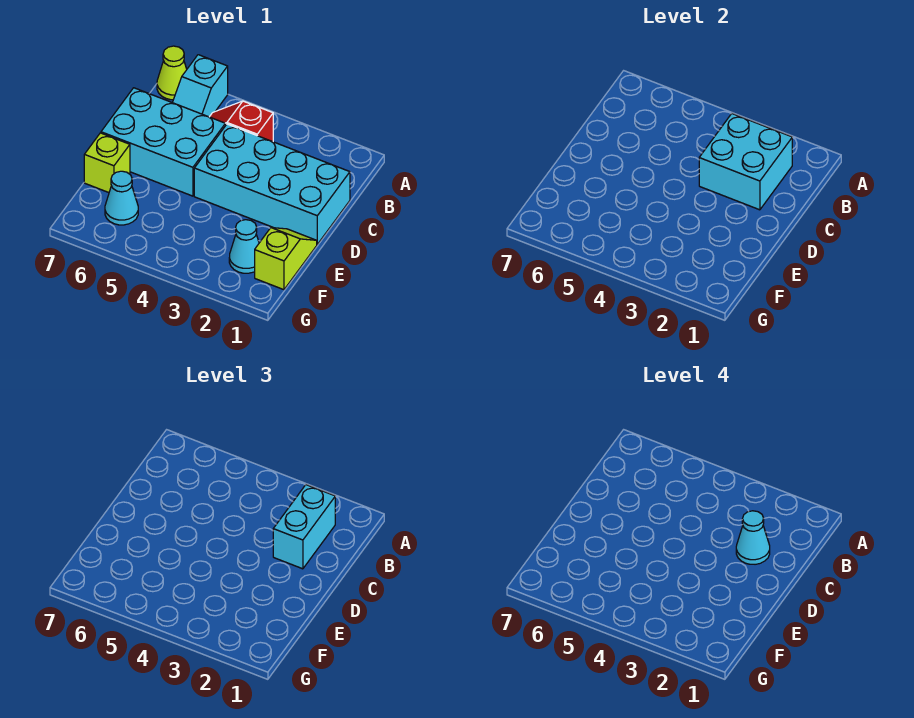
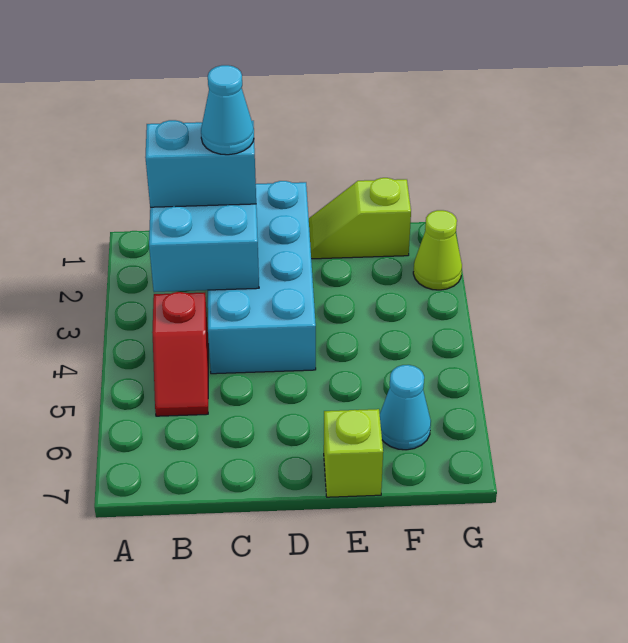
cyan 1x2 slope [172,55,228,117] -> none
lime 1x1 cone [157,46,187,100] -> lime 1x1 cone moved to [413,210,462,290]
cyan 2x3 brick [101,88,225,196] -> none
cyan 1x1 cone [229,220,259,273] -> none

